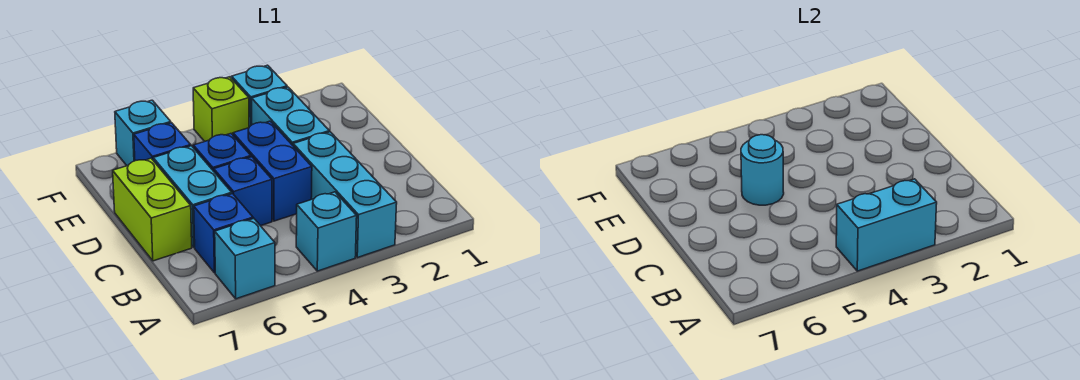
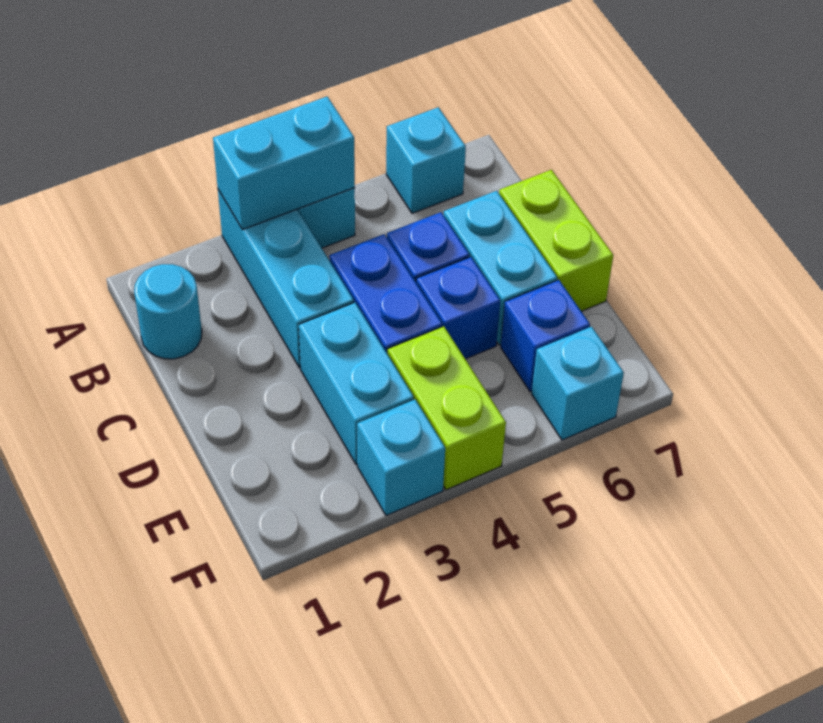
blue 1x1 brick [194,194,253,273] -> none
cyan 1x1 round brick [741,135,784,205] -> cyan 1x1 round brick moved to [134,264,202,359]
lime 1x1 brick [193,77,249,141] -> lime 1x2 brick [388,326,506,490]

